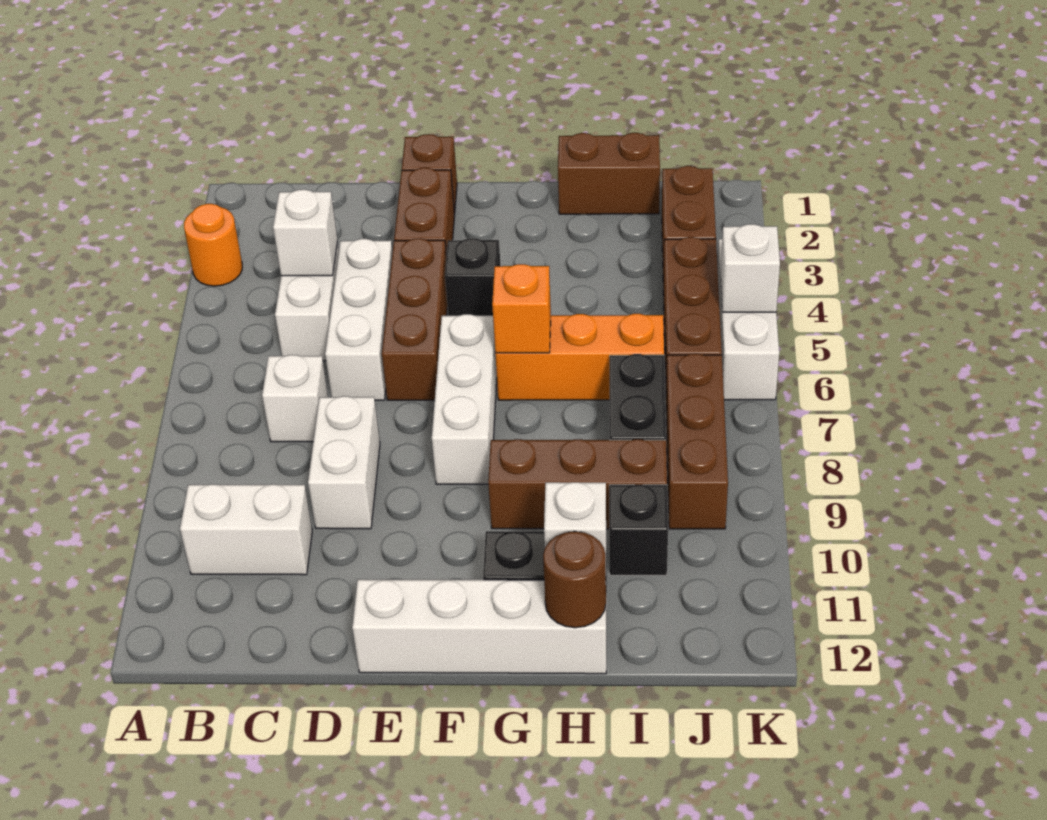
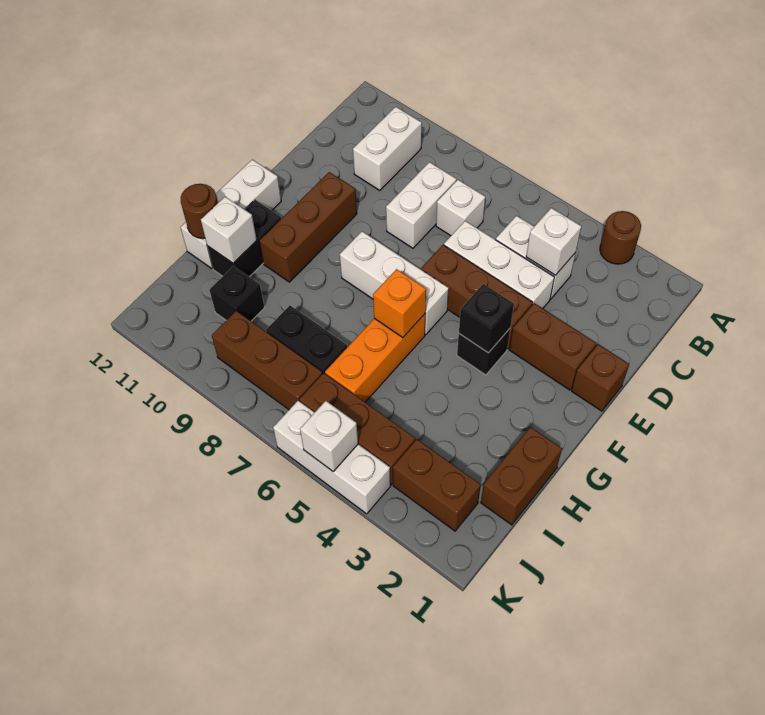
orange 1x1 round brick [184,204,242,286] -> brown 1x1 round brick [600,211,641,264]
white 1x2 brick [308,396,380,529] -> white 1x2 brick turned to [386,162,456,248]
white 1x4 brick [352,579,606,674] -> white 1x3 brick [180,160,281,269]
none -> black 1x1 brick [459,284,514,353]
brown 1x3 brick [488,439,667,529] -> brown 1x3 brick moved to [260,172,357,282]

